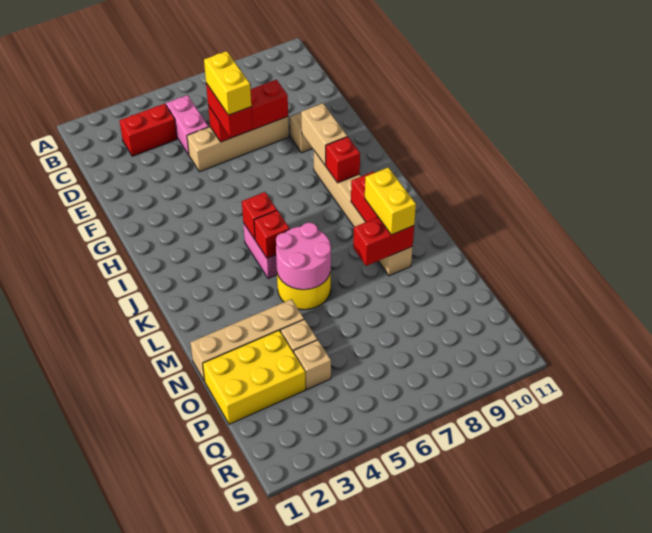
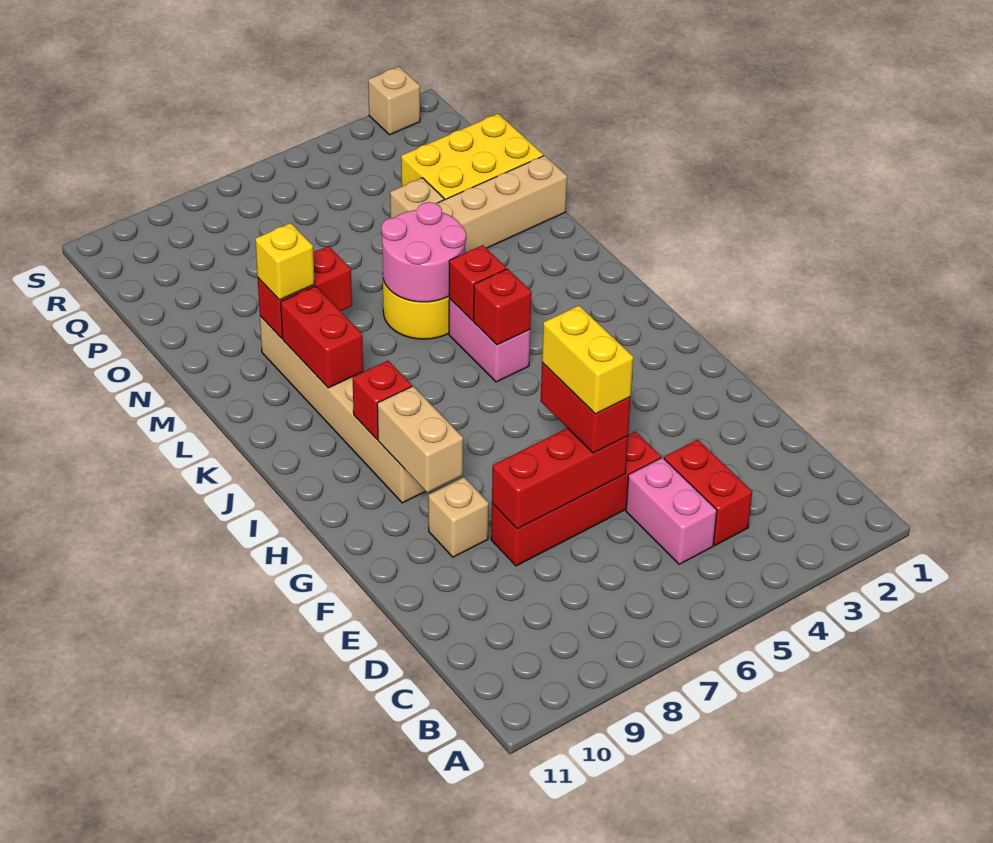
red 1x2 brick [119,104,177,156] -> red 1x2 brick turned to [664,440,752,545]
tan 1x4 brick [187,117,289,172] -> red 1x4 brick [491,431,661,566]
yellow 1x2 brick [365,167,416,235] -> yellow 1x1 brick [255,223,315,300]
tan 1x1 brick [294,340,331,389] -> tan 1x1 brick moved to [368,67,420,135]

